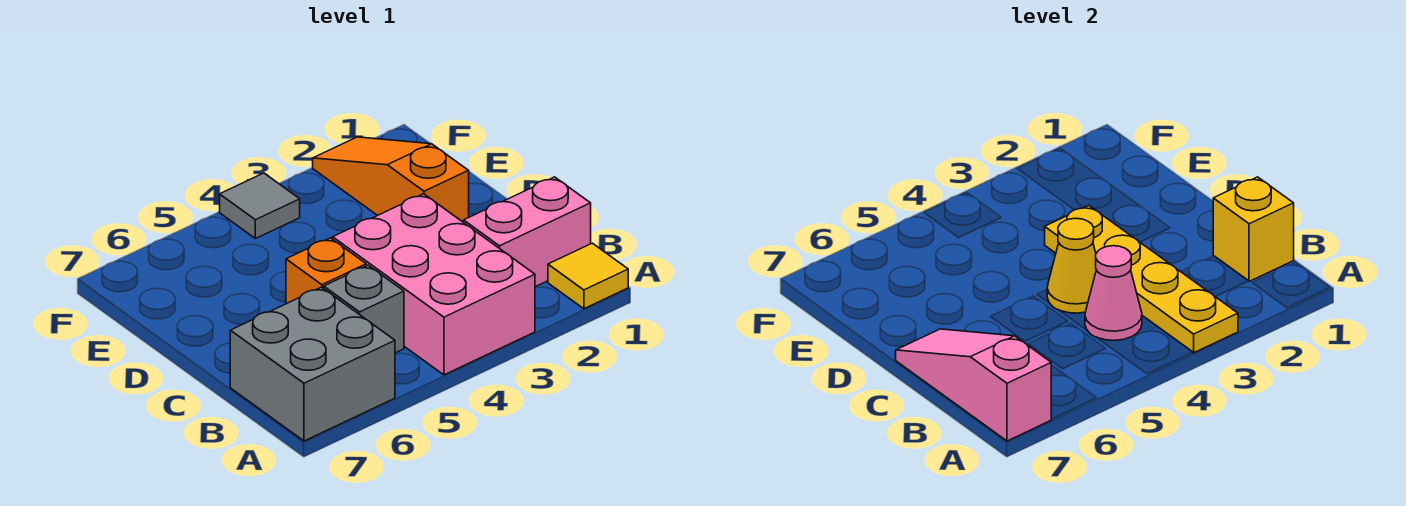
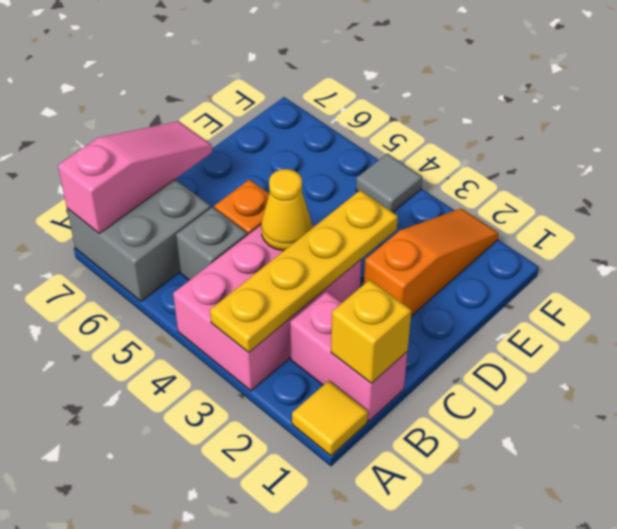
pink 1x1 cone [1085,246,1142,340] -> none

